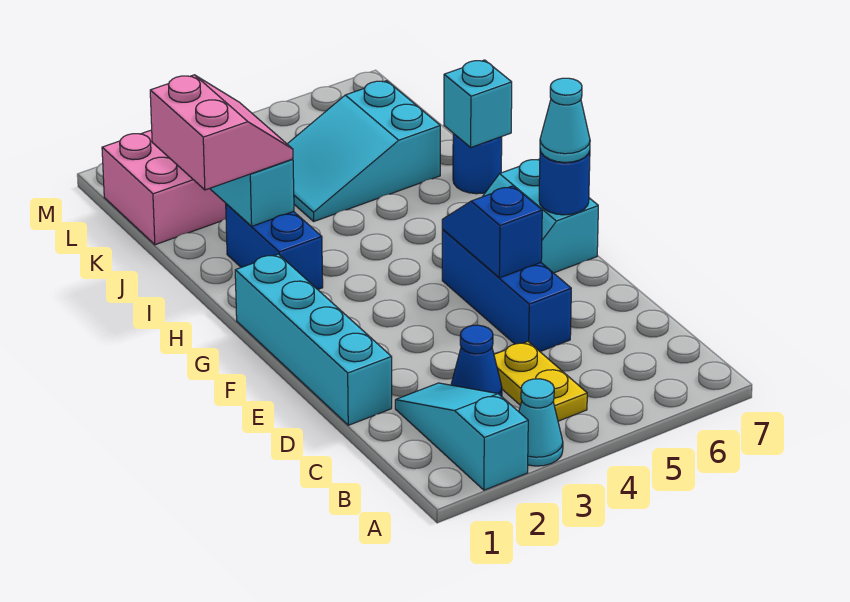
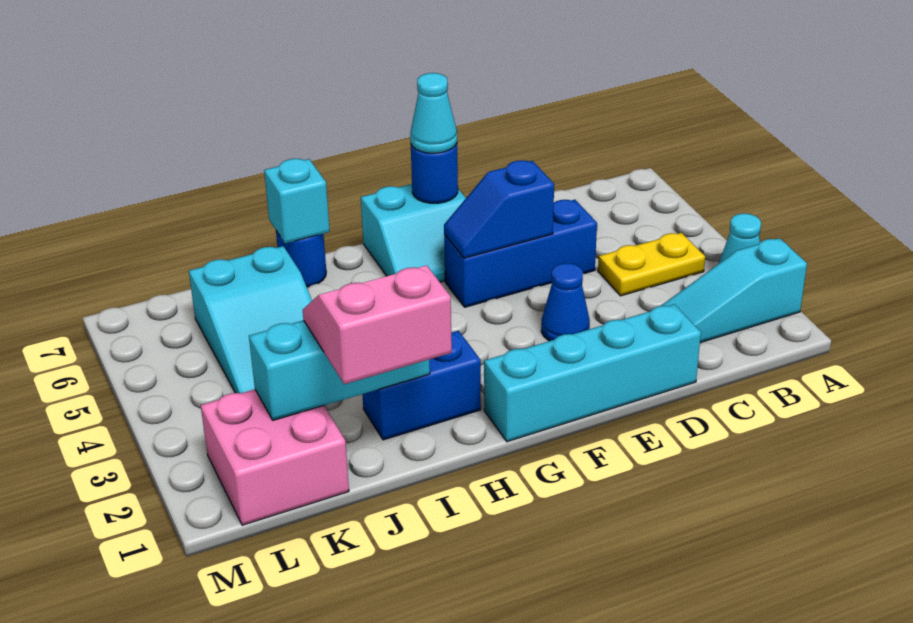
blue 1x1 cone [451,325,502,397] -> blue 1x1 cone moved to [541,263,590,341]

